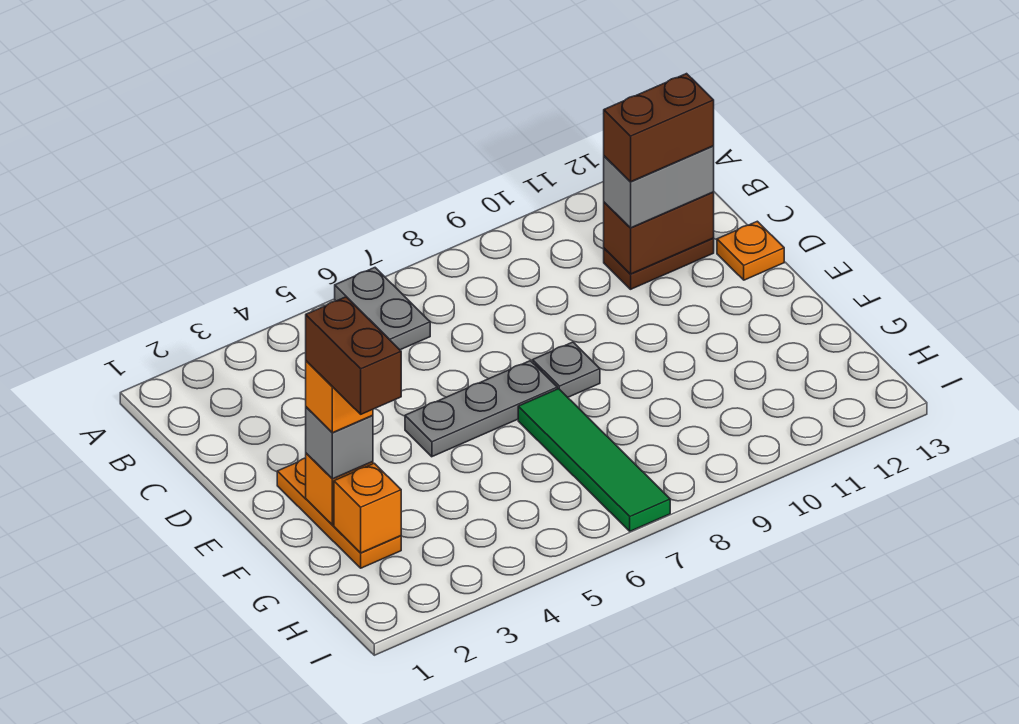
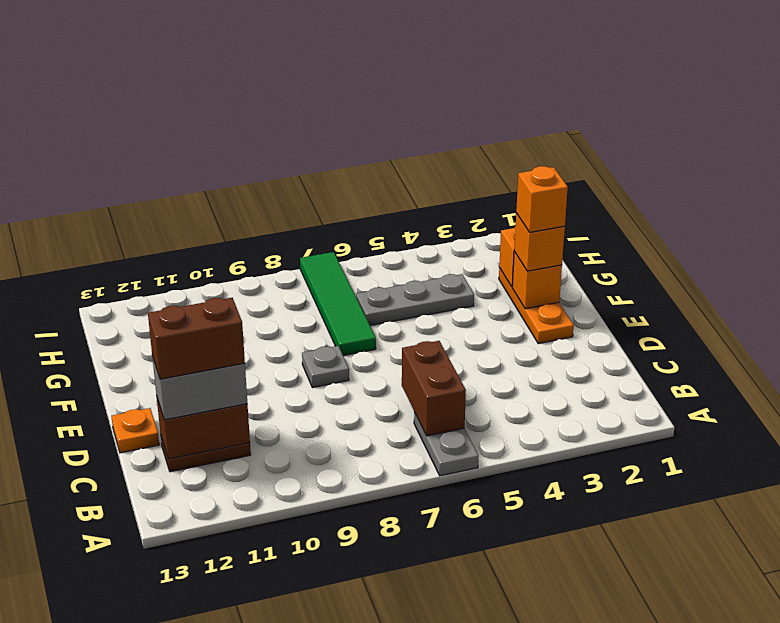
grey 1x3 plate [405,361,557,457] -> grey 1x3 plate moved to [356,274,474,326]
grey 1x1 brick [306,407,373,479] -> orange 1x1 brick [514,213,565,271]
brown 1x2 brick [306,297,401,414] -> brown 1x2 brick moved to [402,341,466,436]

